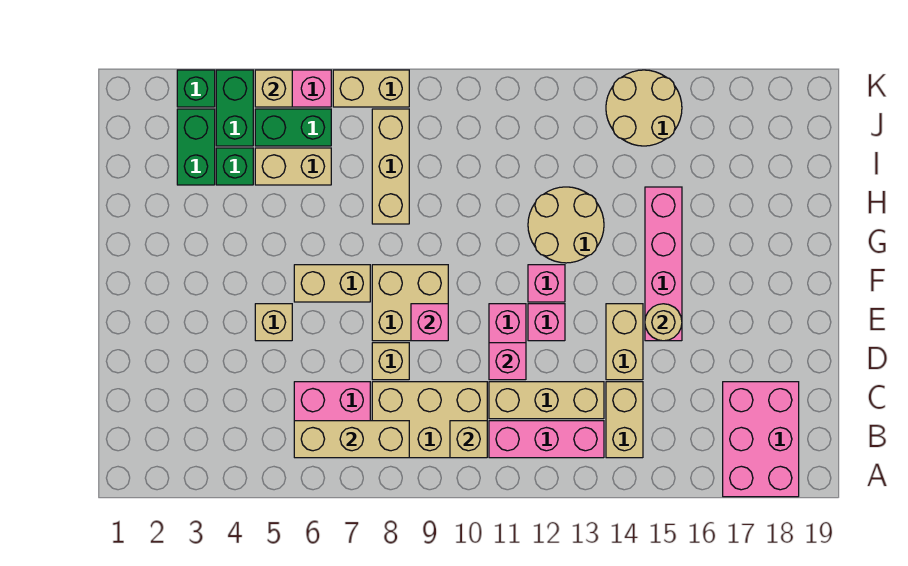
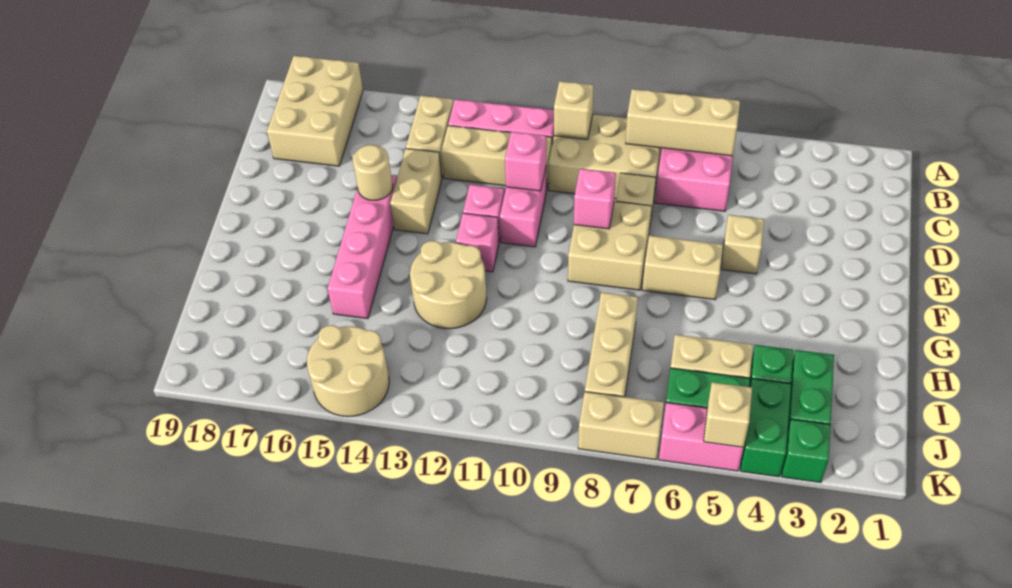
pink 2x3 brick [723,382,799,497] -> tan 2x3 brick [267,56,363,166]

